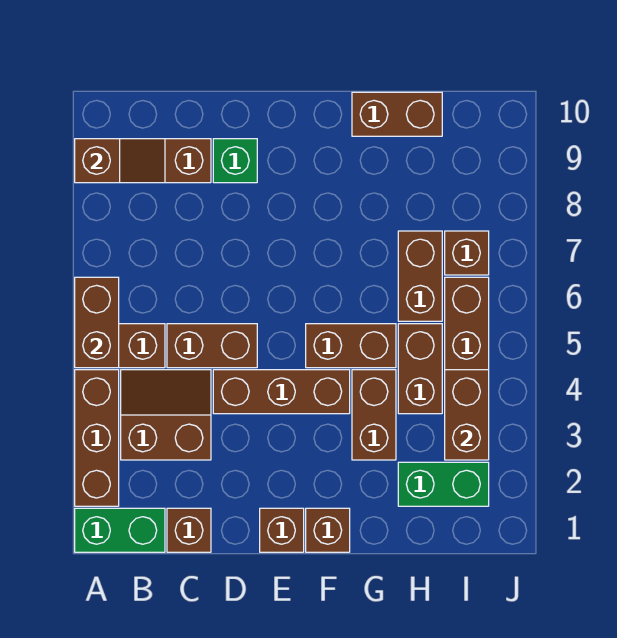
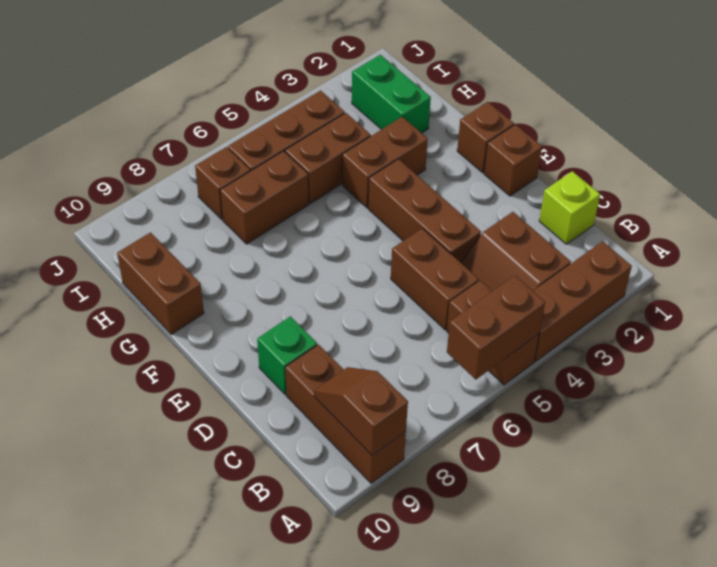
green 1x2 brick [75,508,165,552] -> none
brown 1x1 brick [167,508,211,552] -> lime 1x1 brick [539,171,600,244]
brown 1x2 brick [306,324,396,368] -> none
brown 1x2 brick [445,370,489,460] -> none

